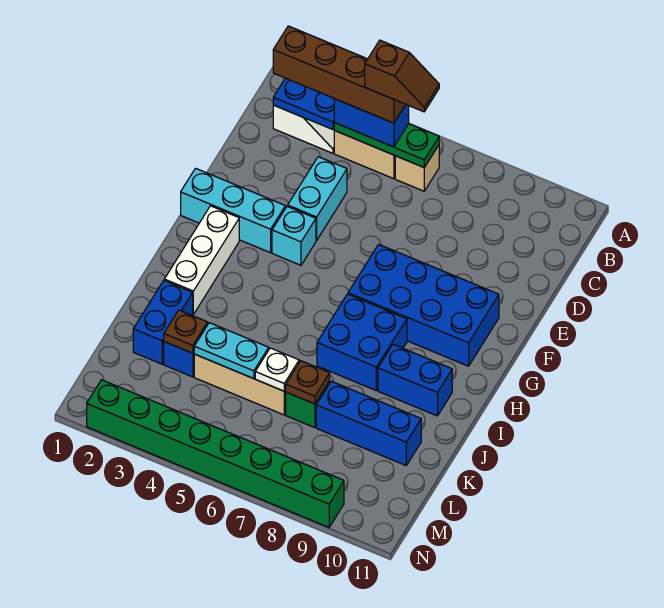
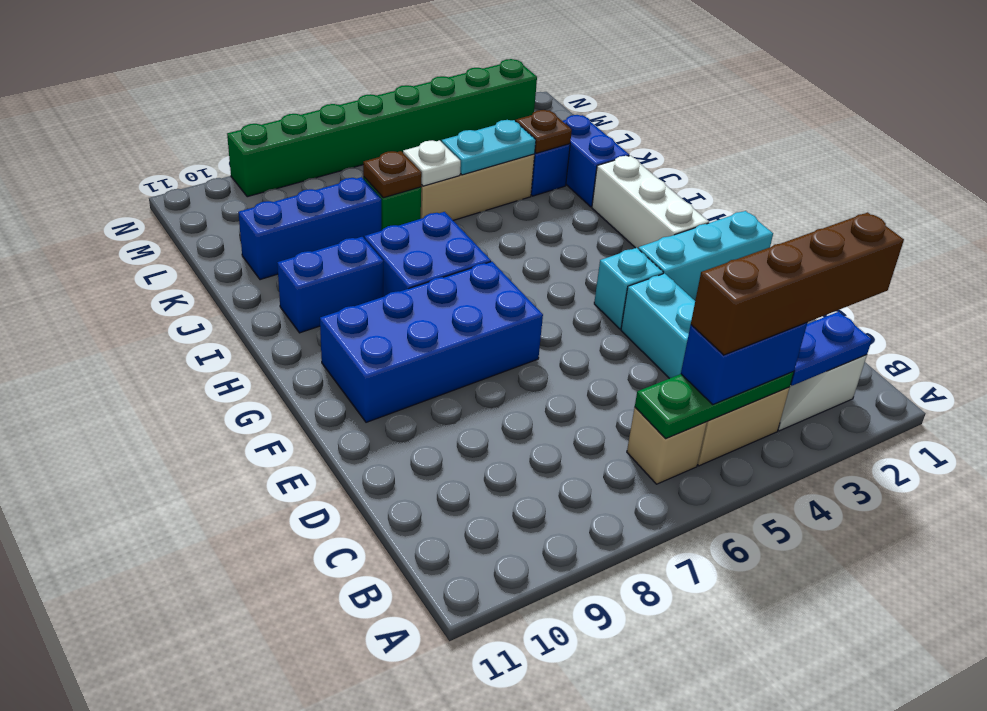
brown 1x2 slope [365,40,439,112] -> none

